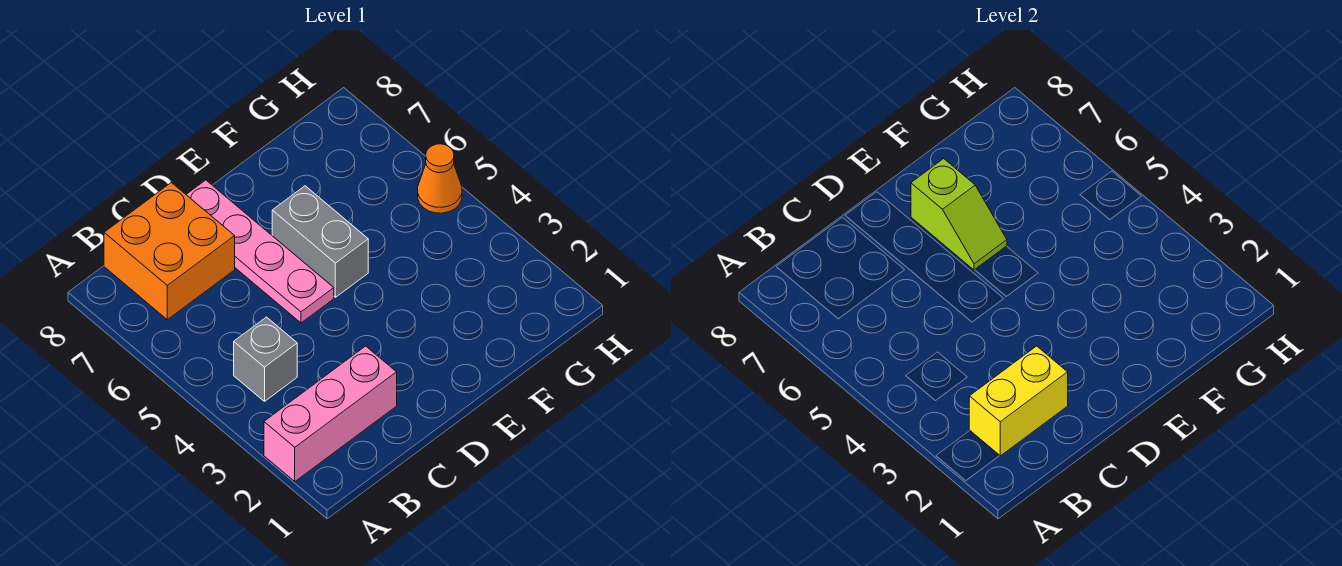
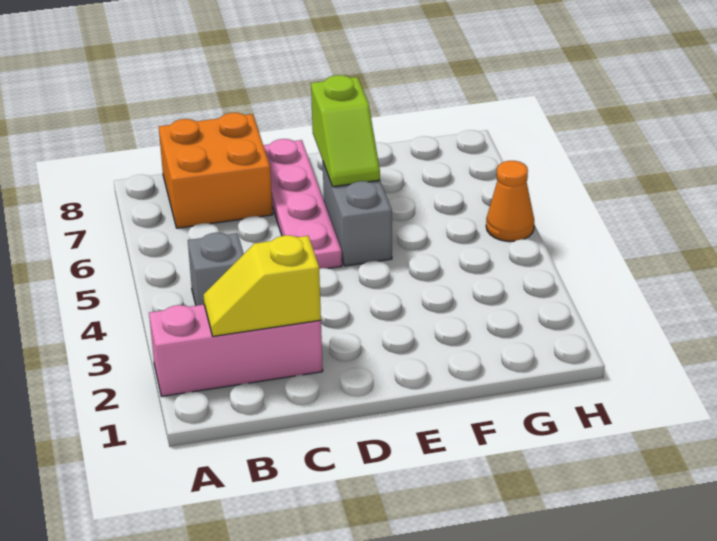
yellow 1x2 brick [969,346,1068,456] -> yellow 1x2 slope [203,235,321,336]

